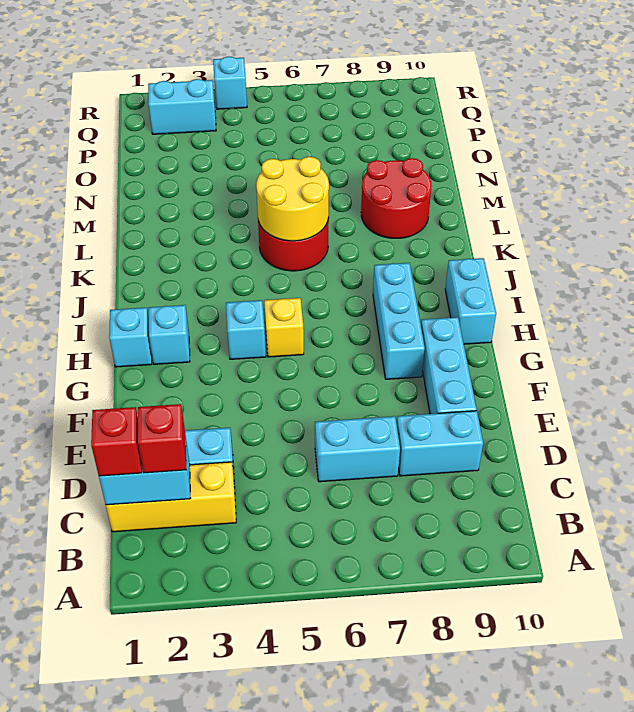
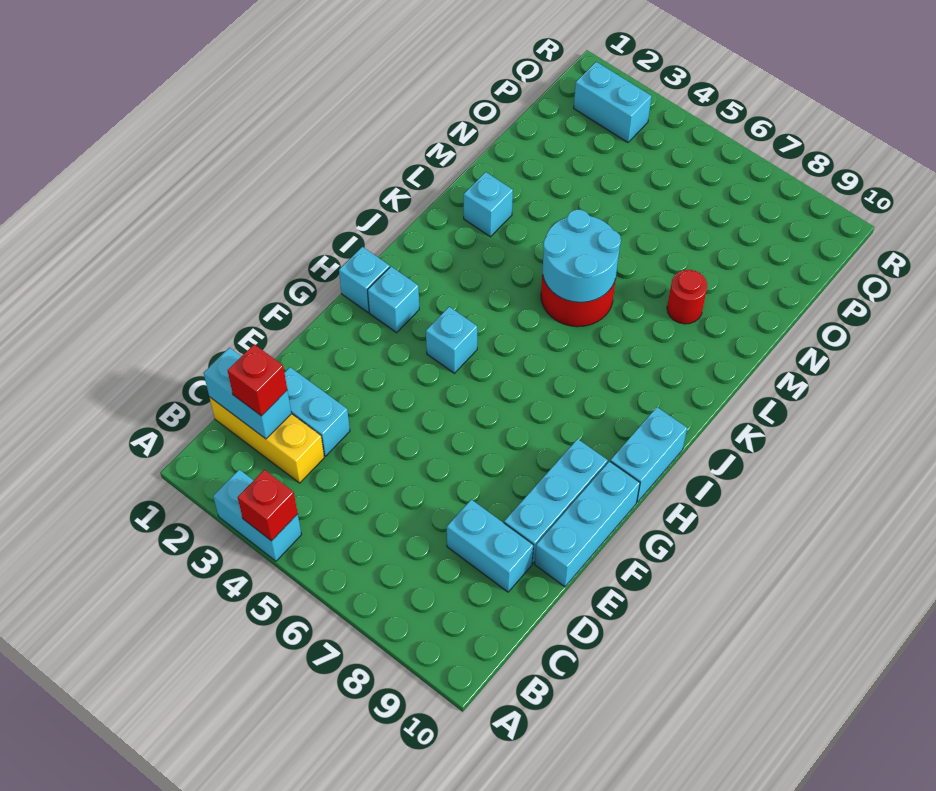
red 1x1 brick [91,407,142,476] -> red 1x1 brick moved to [238,470,298,541]
cyan 1x2 brick [315,416,400,482] -> cyan 1x2 brick moved to [213,469,301,561]
cyan 1x3 brick [373,263,425,379] -> cyan 1x3 brick moved to [535,461,640,587]
yellow 1x1 brick [264,298,304,357] -> none
yellow 2x2 round brick [256,157,329,241] -> cyan 2x2 round brick [543,210,621,302]
red 2x2 round brick [361,158,432,238] -> red 1x1 round brick [667,270,707,324]
cyan 1x1 brick [213,56,247,109] -> cyan 1x1 brick moved to [464,172,513,237]

